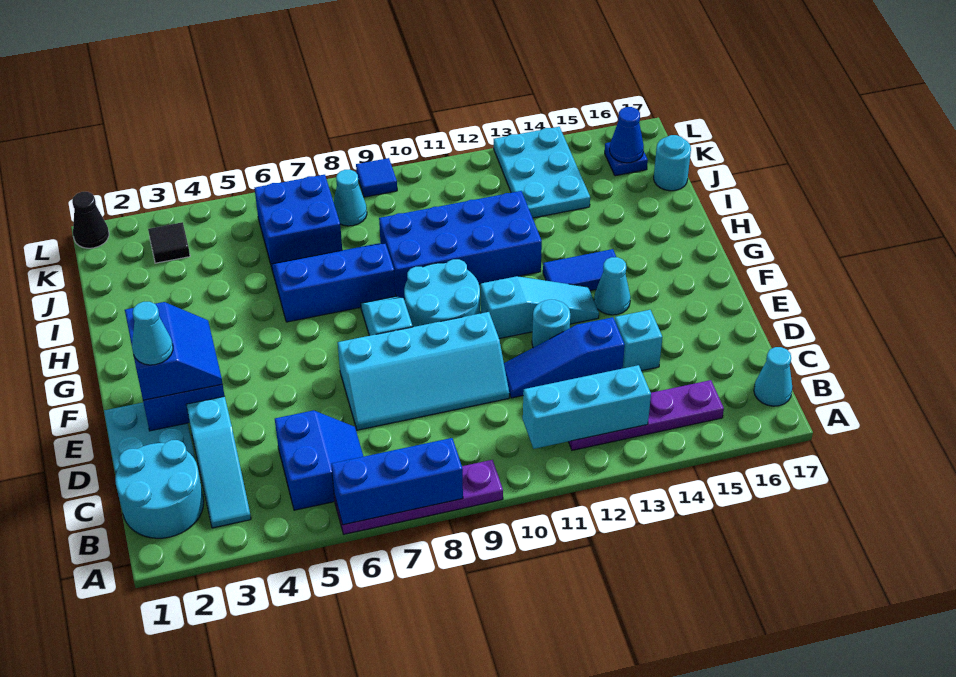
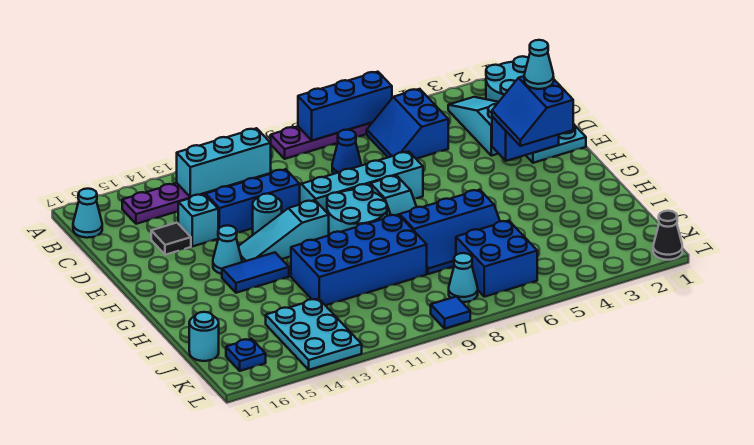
blue 1x3 slope [504,317,625,398] -> blue 1x3 brick [206,169,300,233]
black 1x1 tile [148,222,190,263] -> black 1x1 tile moved to [151,223,191,255]
blue 1x1 cone [610,107,644,163] -> blue 1x1 cone moved to [332,130,361,174]

